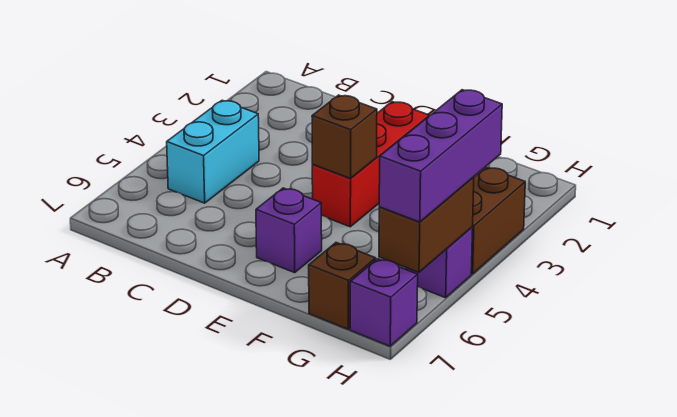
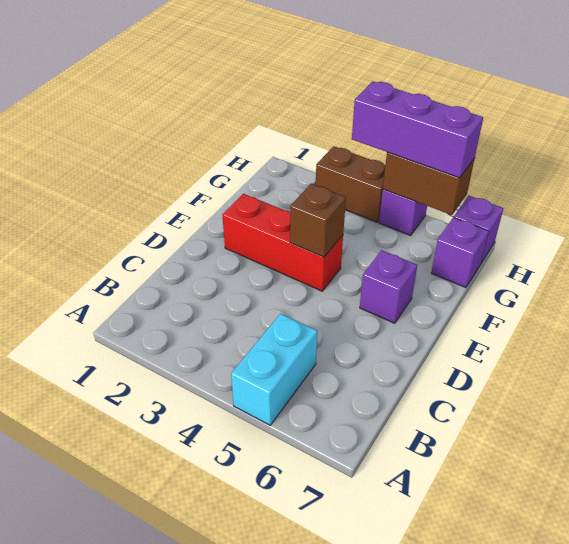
cyan 1x2 brick [167,100,259,203] -> cyan 1x2 brick turned to [231,314,317,425]
brown 1x1 brick [309,243,376,329] -> purple 1x1 brick [431,217,489,288]

